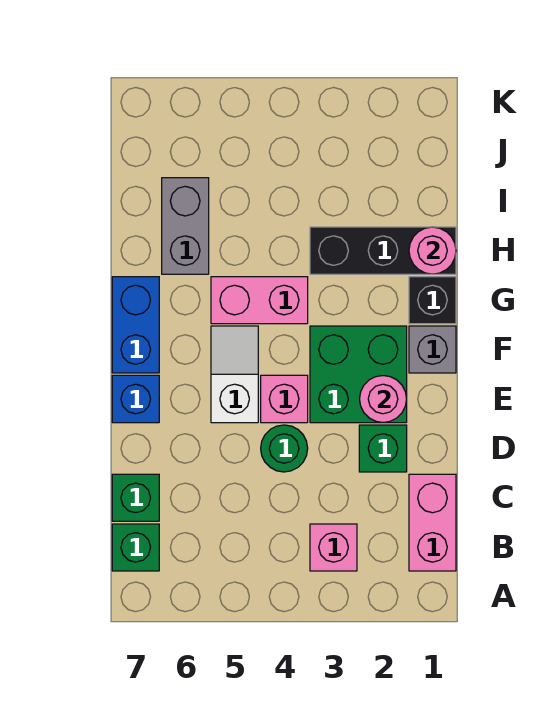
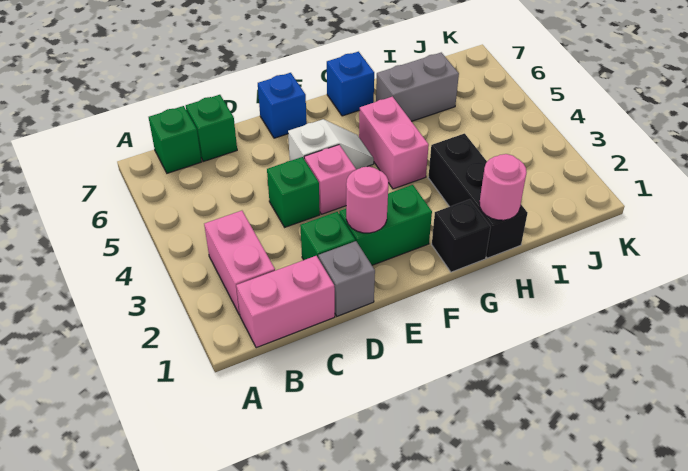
pink 1x1 brick [310,524,357,571] -> pink 1x2 brick [204,211,275,315]
green 1x1 round brick [261,425,308,472] -> green 1x1 brick [267,157,320,227]
green 2x2 brick [310,326,407,423] -> green 1x2 brick [339,185,432,265]
grey 1x1 brick [409,326,456,373] -> grey 1x1 brick moved to [318,241,375,316]
blue 1x2 brick [112,277,159,373] -> blue 1x1 brick [327,52,374,116]

